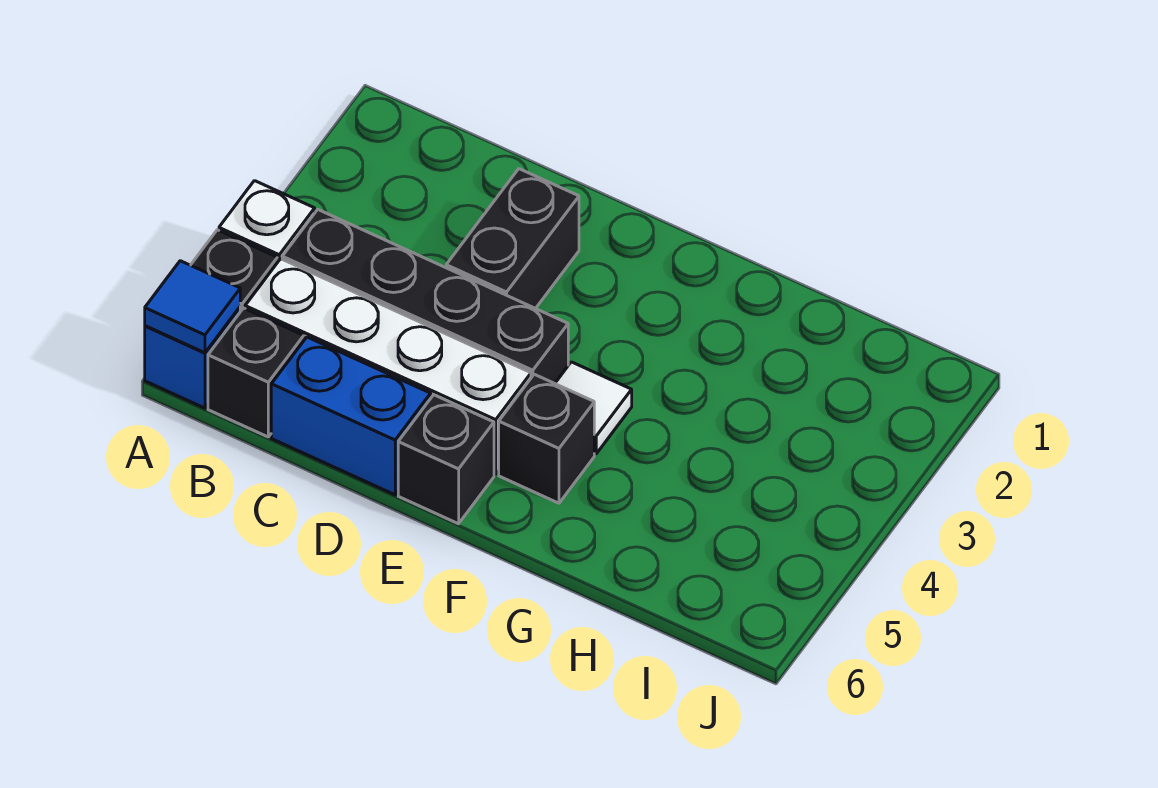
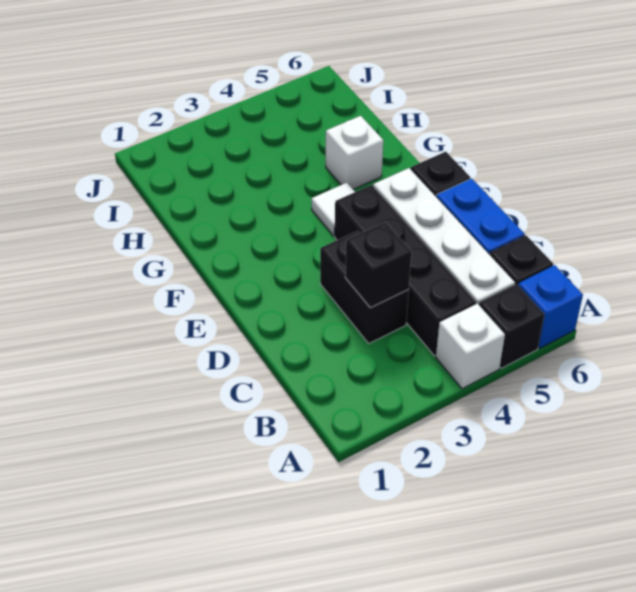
blue 1x1 tile [145,261,240,353] -> none
black 1x2 brick [446,169,579,309] -> black 1x2 brick turned to [320,231,409,343]
black 1x1 brick [499,374,594,503] -> black 1x1 brick moved to [345,222,412,308]
none -> white 1x1 brick [326,116,383,189]

